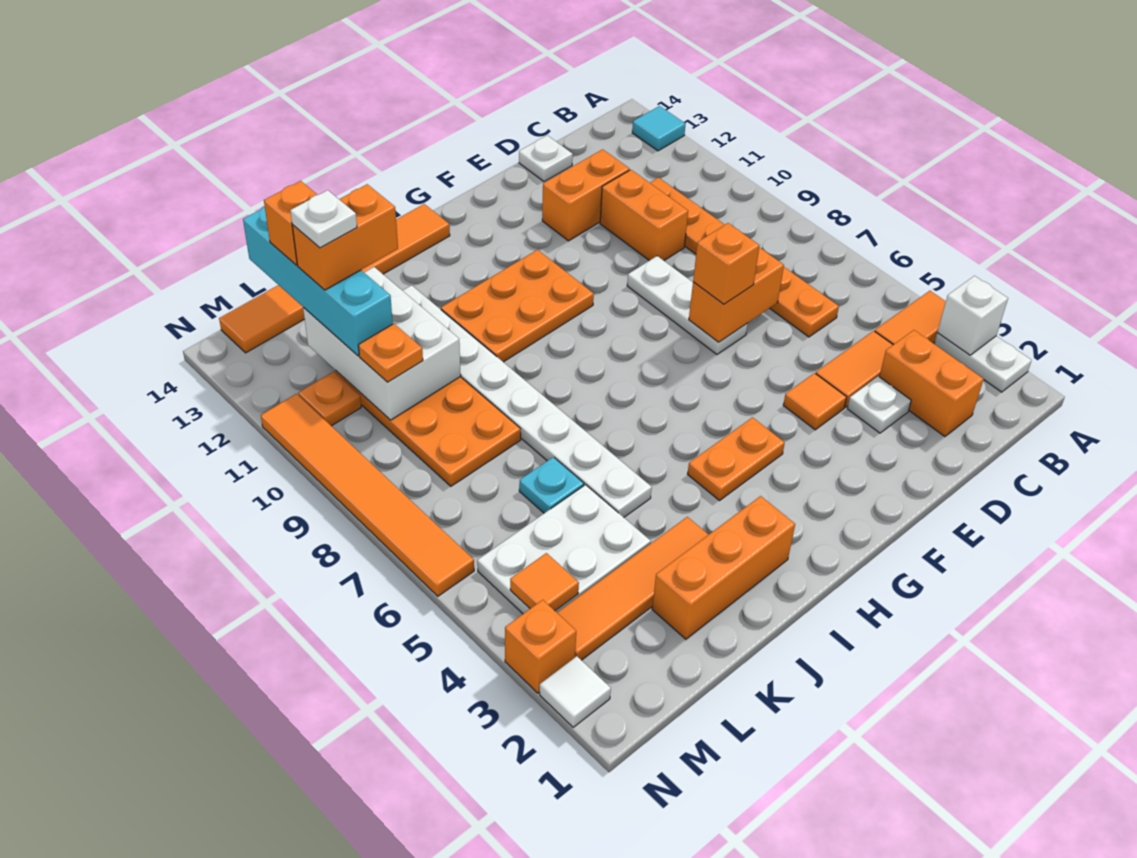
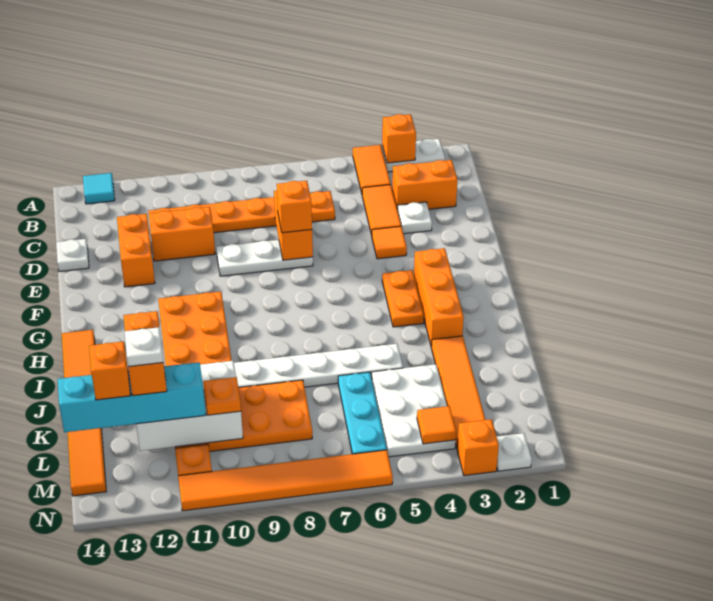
white 1x1 brick [937,276,1008,355] -> orange 1x1 brick [382,114,416,163]
orange 1x3 brick [652,496,795,639] -> orange 1x3 brick moved to [414,248,464,346]
cyan 1x1 plate [519,457,584,513] -> cyan 1x3 plate [338,372,387,454]
white 1x1 tile [540,656,611,727] -> white 1x1 plate [497,433,532,471]

